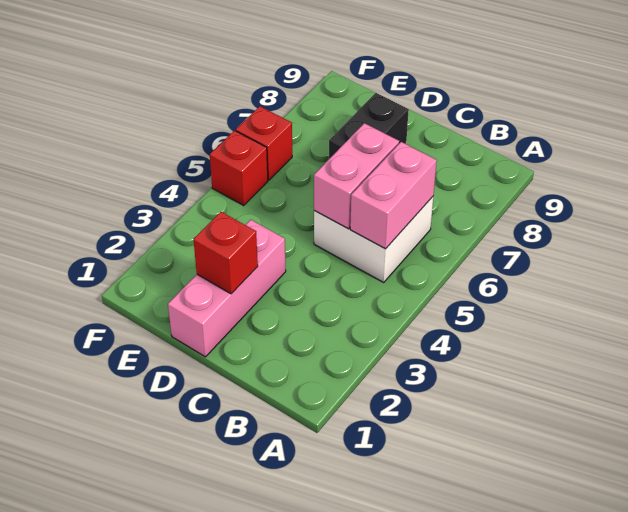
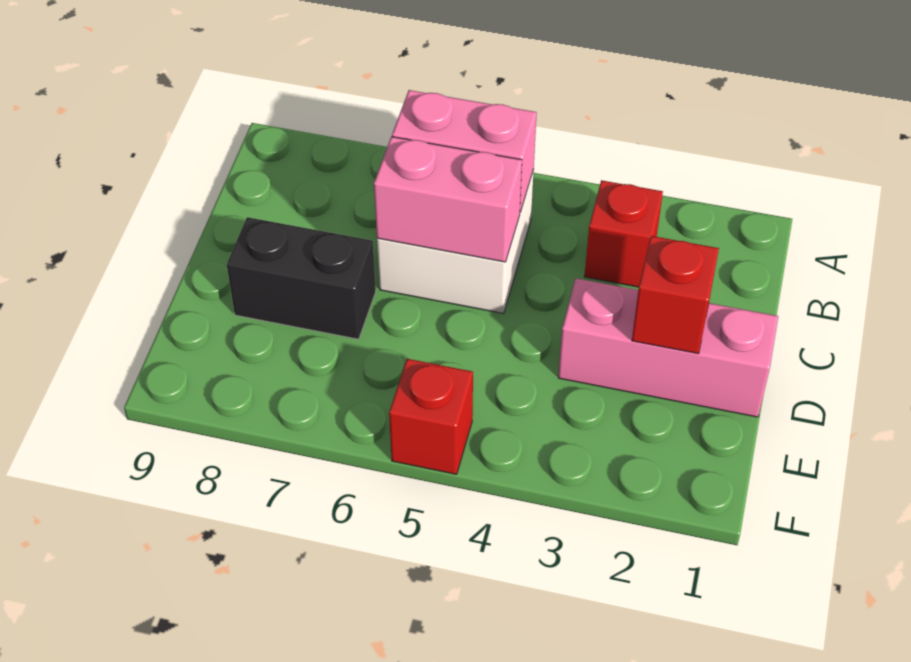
red 1x1 brick [236,106,292,180] -> red 1x1 brick moved to [584,180,663,287]

